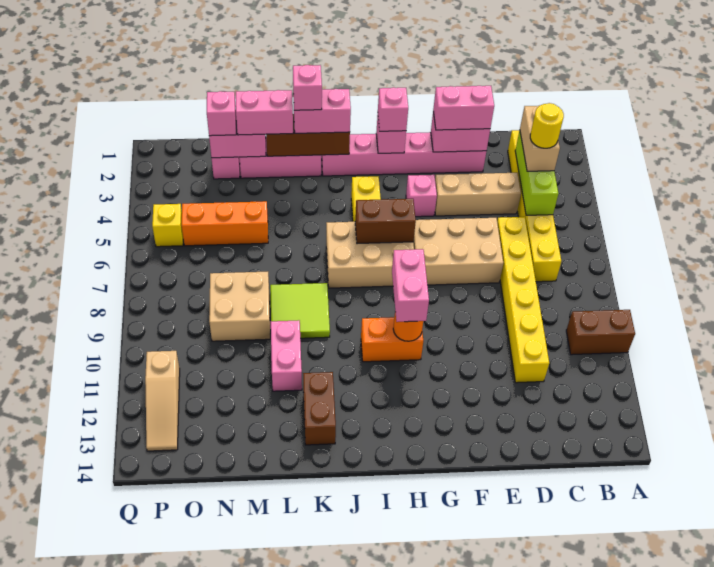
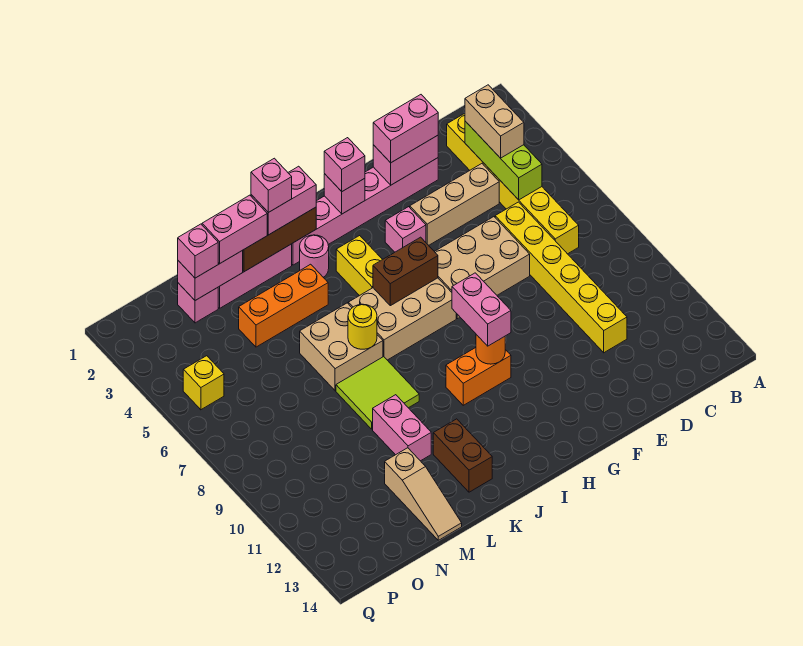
brown 1x2 brick [566,310,635,355] -> none
yellow 1x1 round brick [530,103,564,148] -> yellow 1x1 round brick moved to [348,304,377,349]
none -> pink 1x1 round brick [300,235,329,277]
orange 1x3 brick [182,201,268,246] -> orange 1x3 brick moved to [239,264,328,347]
tan 2x2 brick [209,272,270,341] -> tan 2x2 brick moved to [300,303,383,391]
tan 1x3 slope [145,351,180,451] -> tan 1x3 slope moved to [385,448,462,540]

